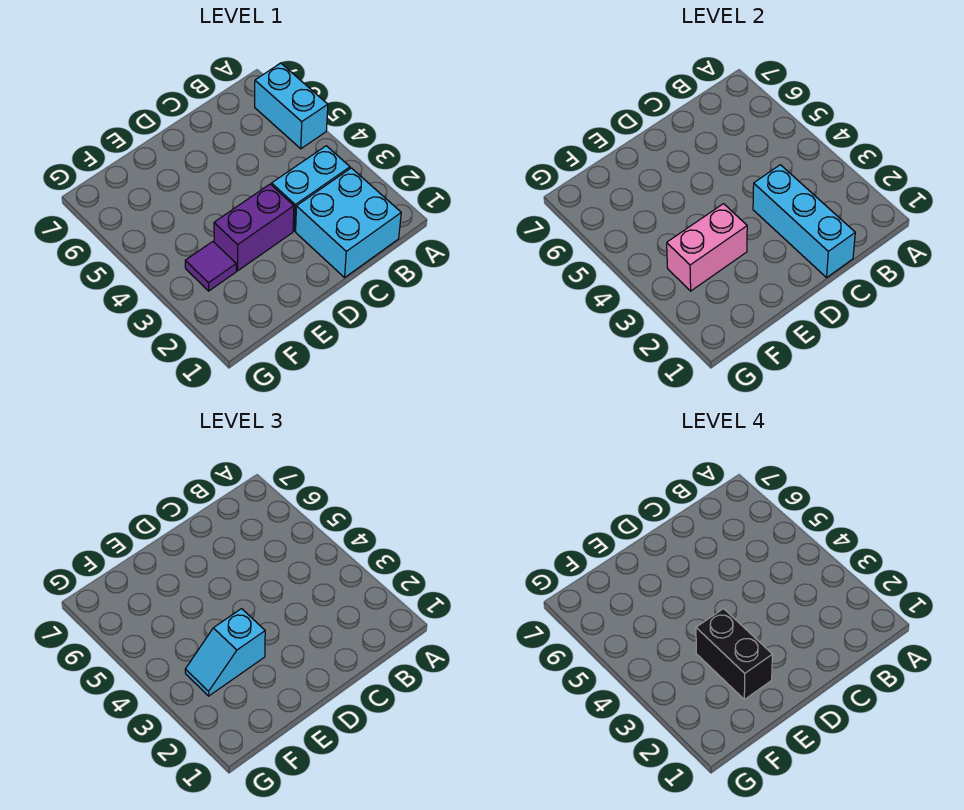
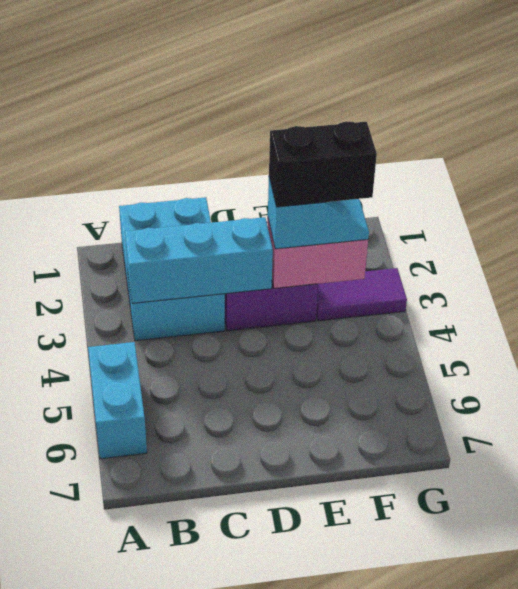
cyan 1x3 brick [753,165,855,278] -> cyan 1x3 brick turned to [125,217,273,303]
black 1x2 brick [696,609,773,699] -> black 1x2 brick turned to [269,121,377,207]
purple 1x1 tile [185,242,236,291] -> purple 1x2 tile [316,268,407,321]

